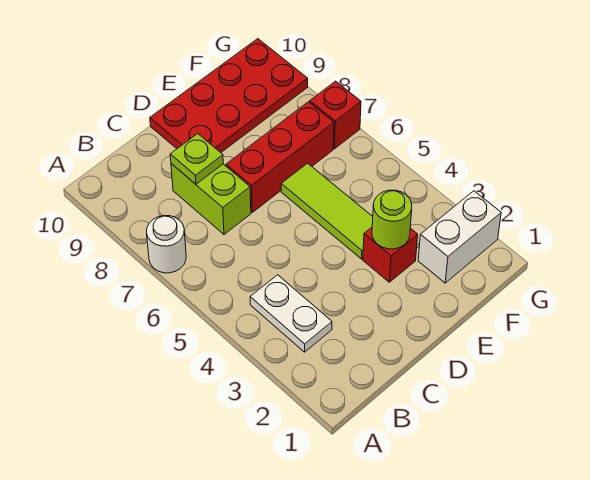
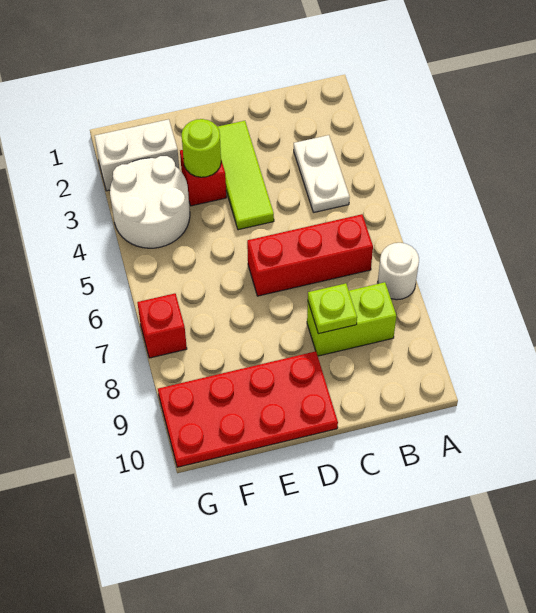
lime 1x2 brick [171,164,251,234] -> lime 1x2 brick turned to [307,282,396,356]
red 1x3 brick [226,102,334,212] -> red 1x3 brick moved to [247,214,373,296]
lime 1x3 tile [281,163,373,259] -> lime 1x3 tile moved to [218,121,274,230]
none -> white 2x2 round brick [110,156,190,248]

